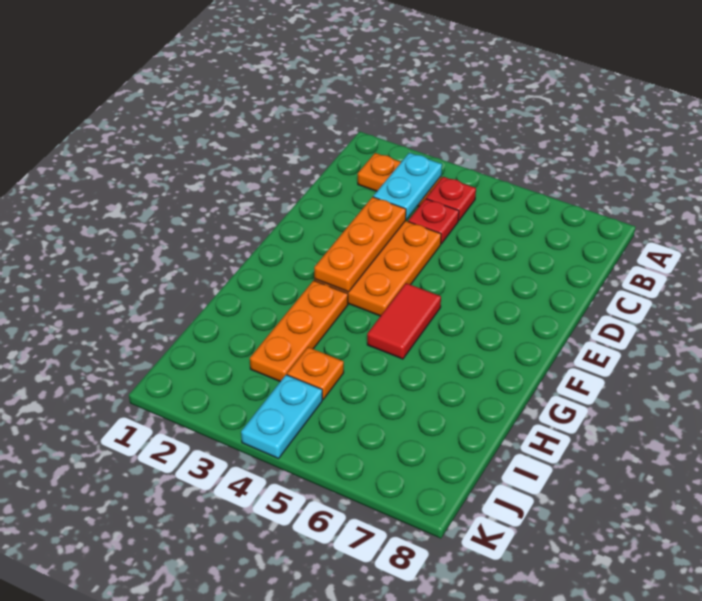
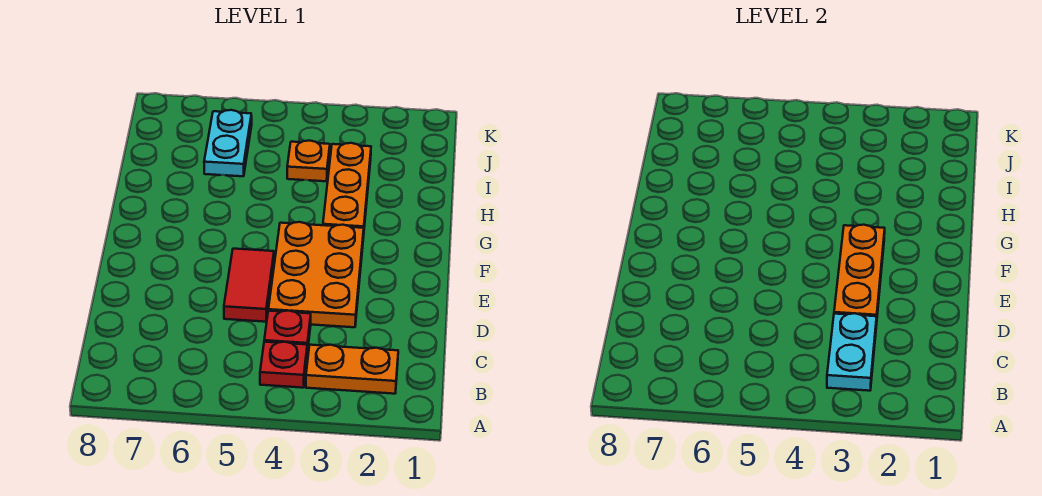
red 1x2 tile [367,283,441,359] -> red 1x2 tile moved to [224,249,274,322]
cyan 1x2 plate [241,375,322,458] -> cyan 1x2 plate moved to [204,110,252,176]

